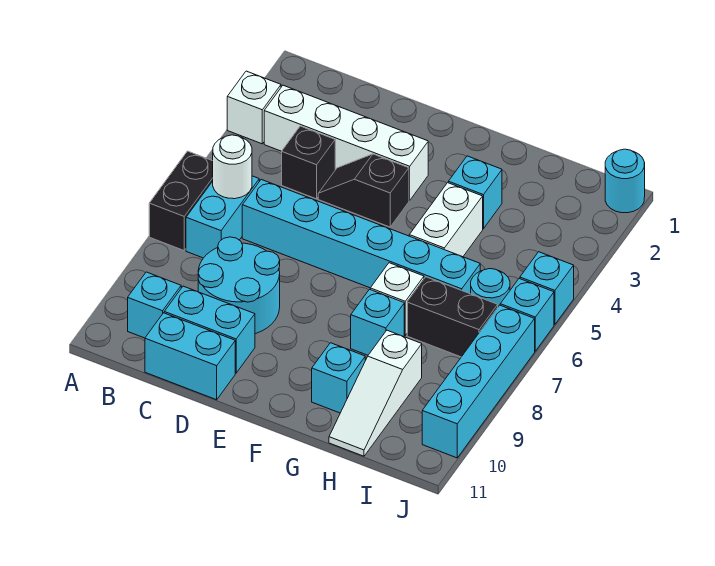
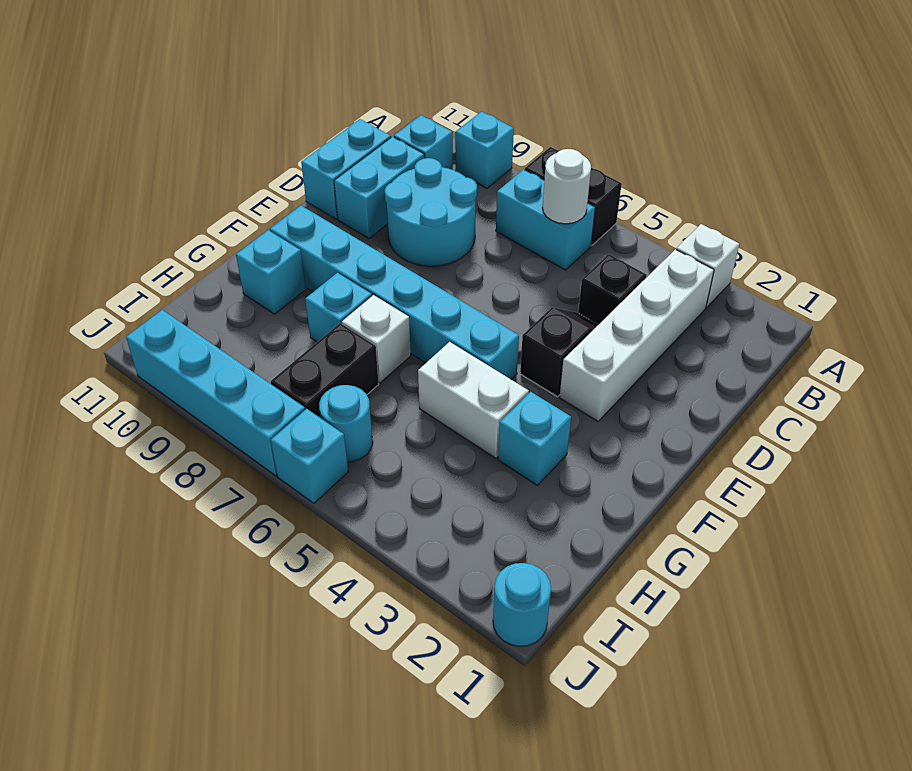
cyan 1x6 brick [242,180,480,294] -> cyan 1x6 brick turned to [270,206,519,379]
white 1x3 slope [329,330,422,456] -> none
cyan 1x1 brick [520,252,574,324] -> cyan 1x1 brick moved to [455,112,514,188]

